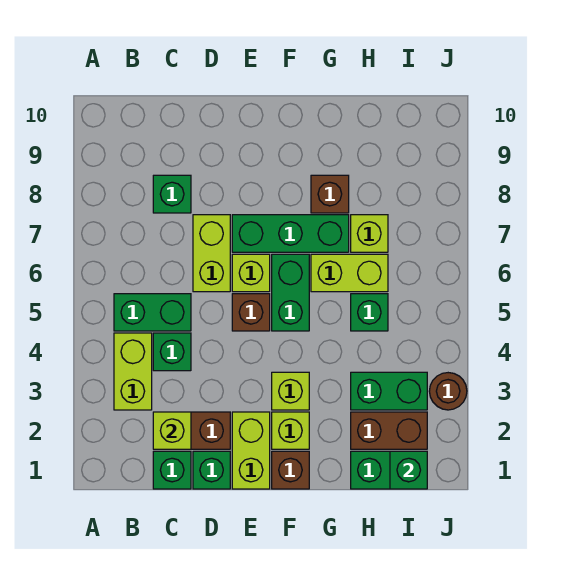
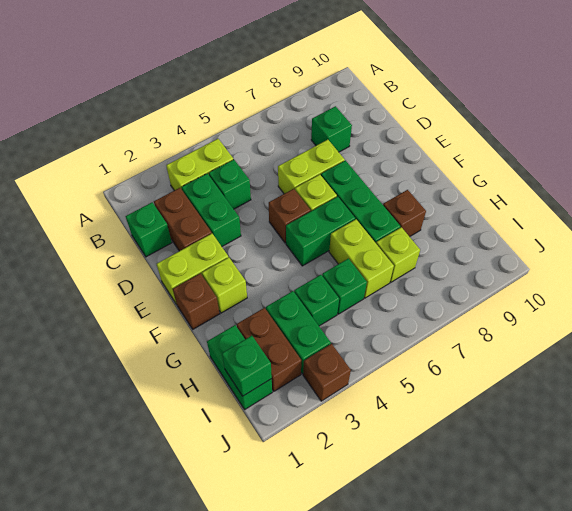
green 1x2 brick [114,294,191,331] -> green 1x2 brick moved to [182,174,241,246]
lime 1x1 brick [153,412,191,449] -> none
green 1x1 brick [193,451,230,489] -> green 1x1 brick moved to [294,275,339,326]
lime 1x1 brick [272,372,309,410] -> none
brown 1x1 round brick [429,373,467,410] -> brown 1x1 brick [303,344,351,401]

